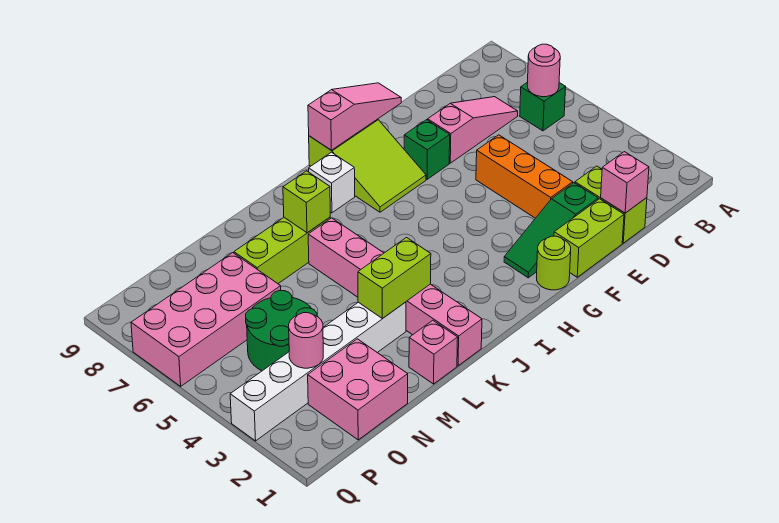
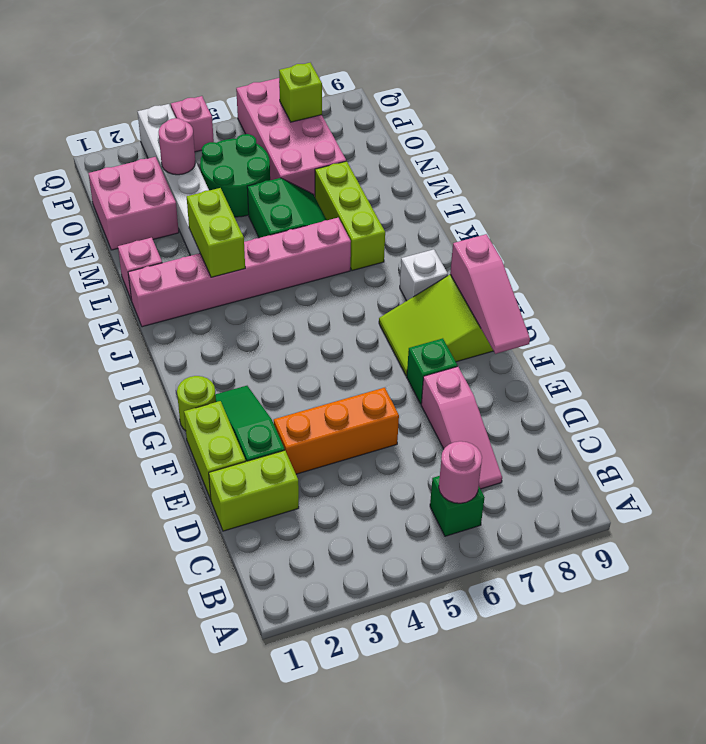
pink 1x1 brick [601,152,649,213] -> pink 1x1 brick moved to [171,96,214,152]
lime 1x1 brick [283,171,330,233] -> lime 1x1 brick moved to [279,63,322,122]
none -> green 2x2 slope [247,178,327,238]

